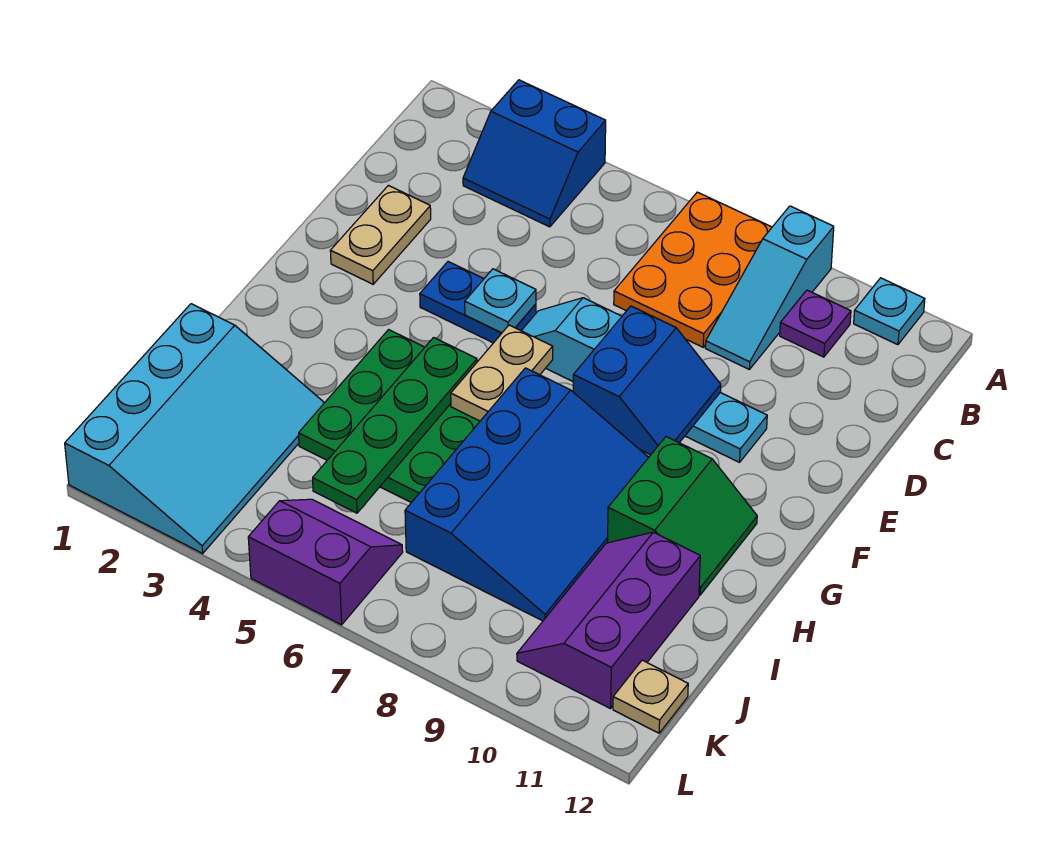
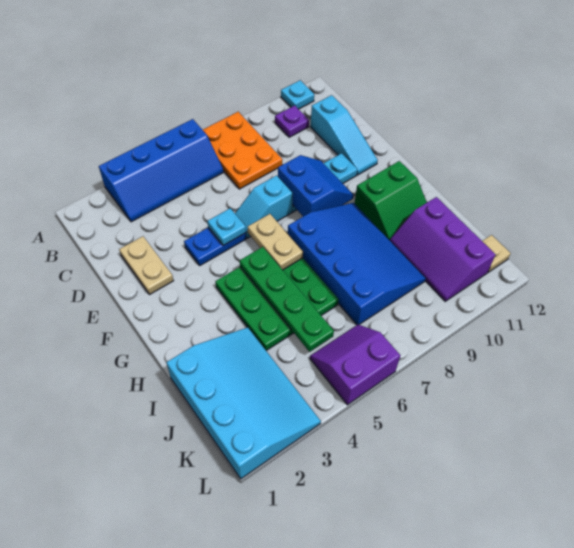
blue 2x2 slope [463,80,606,227] -> blue 2x4 slope [99,119,223,222]
cyan 1x3 slope [705,206,834,369] -> cyan 1x3 slope moved to [311,95,378,175]
green 2x2 slope [607,437,757,595] -> green 2x2 slope turned to [354,161,427,240]

